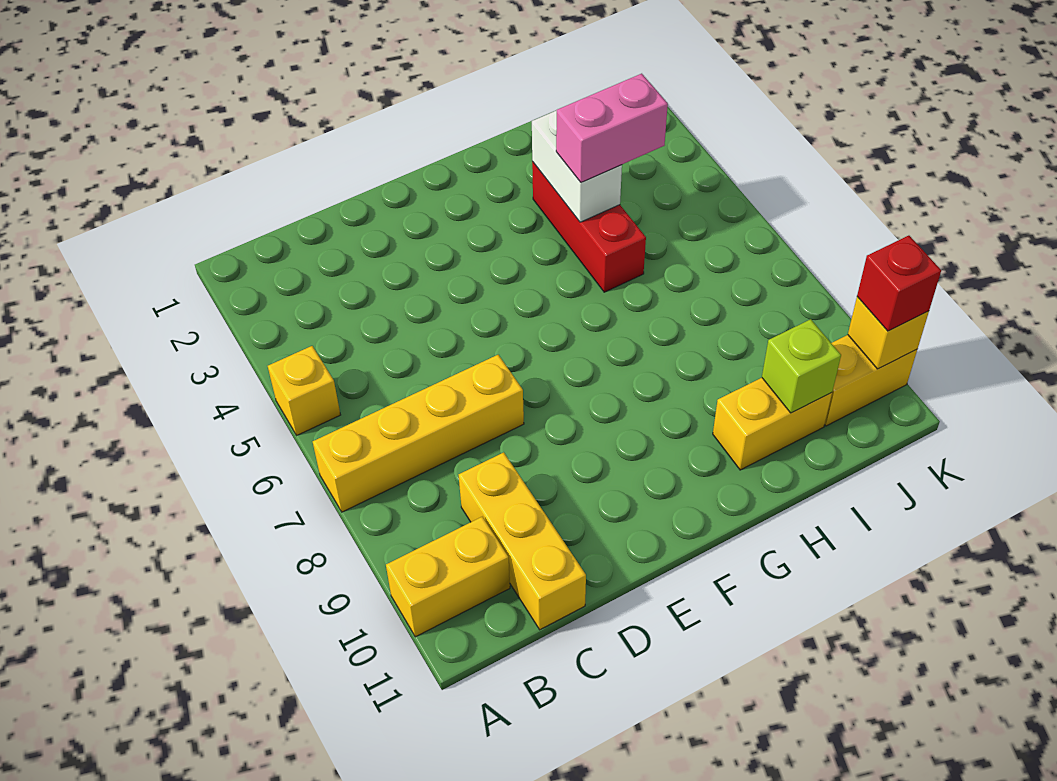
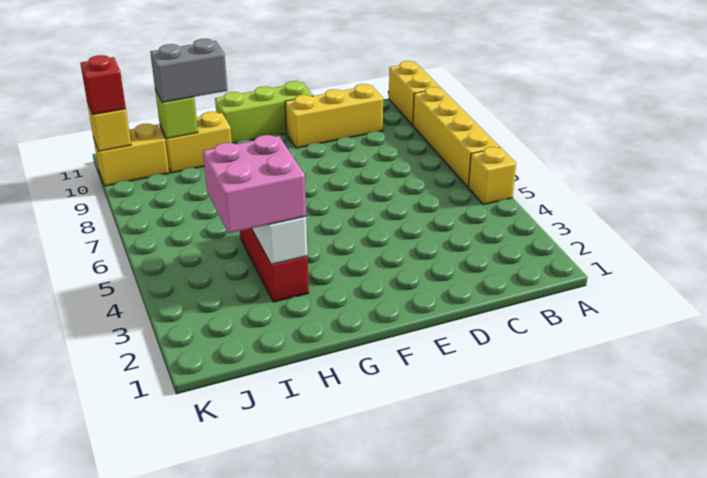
yellow 1x4 brick [313,355,524,512] -> yellow 1x4 brick turned to [413,87,499,187]
yellow 1x2 brick [386,517,510,637] -> yellow 1x2 brick turned to [389,61,440,125]
yellow 1x3 brick [459,452,586,630] -> yellow 1x3 brick turned to [285,84,383,148]
none -> lime 1x3 brick [215,81,313,143]
pink 1x2 brick [556,74,668,183] -> pink 2x2 brick [203,135,306,233]
none -> grey 1x2 brick [150,39,228,102]

